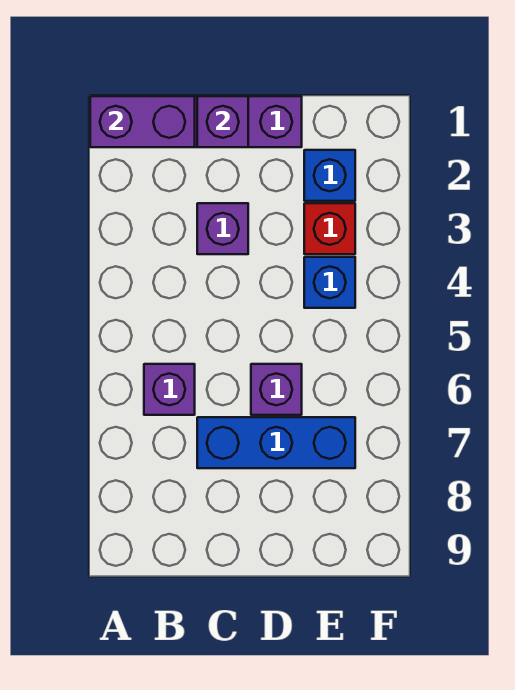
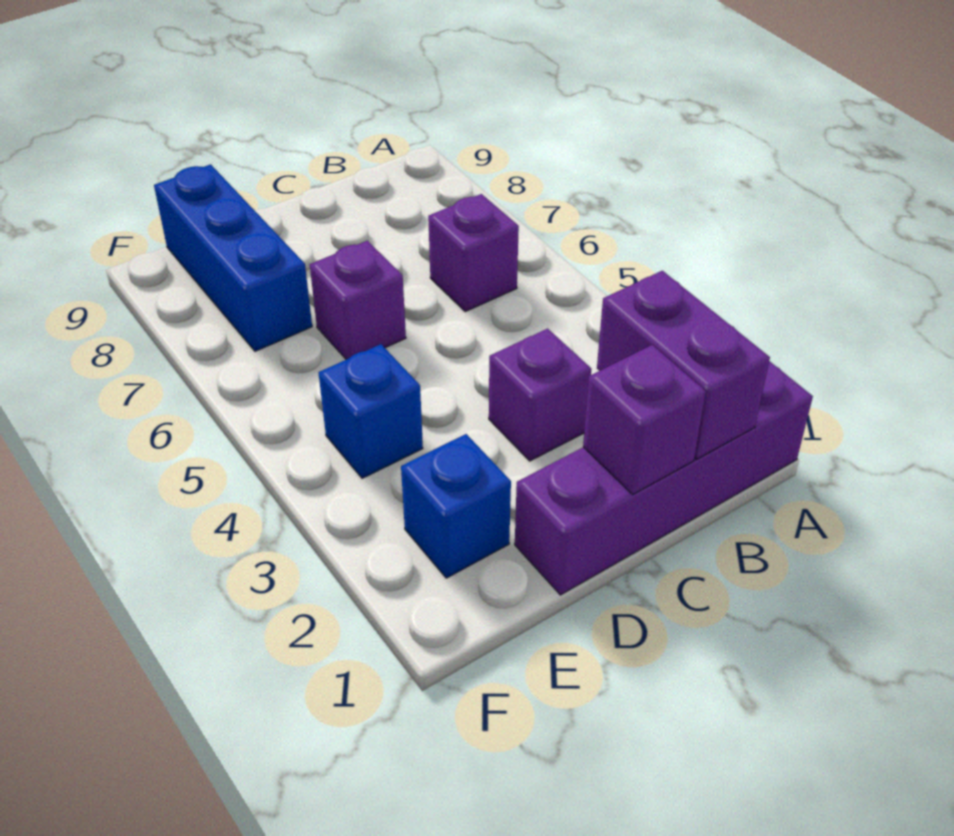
purple 1x2 brick [90,96,195,147] -> purple 1x2 brick turned to [597,271,770,459]
blue 1x3 brick [197,417,355,468] -> blue 1x3 brick turned to [154,164,312,351]
red 1x1 brick [304,203,355,254] -> none

